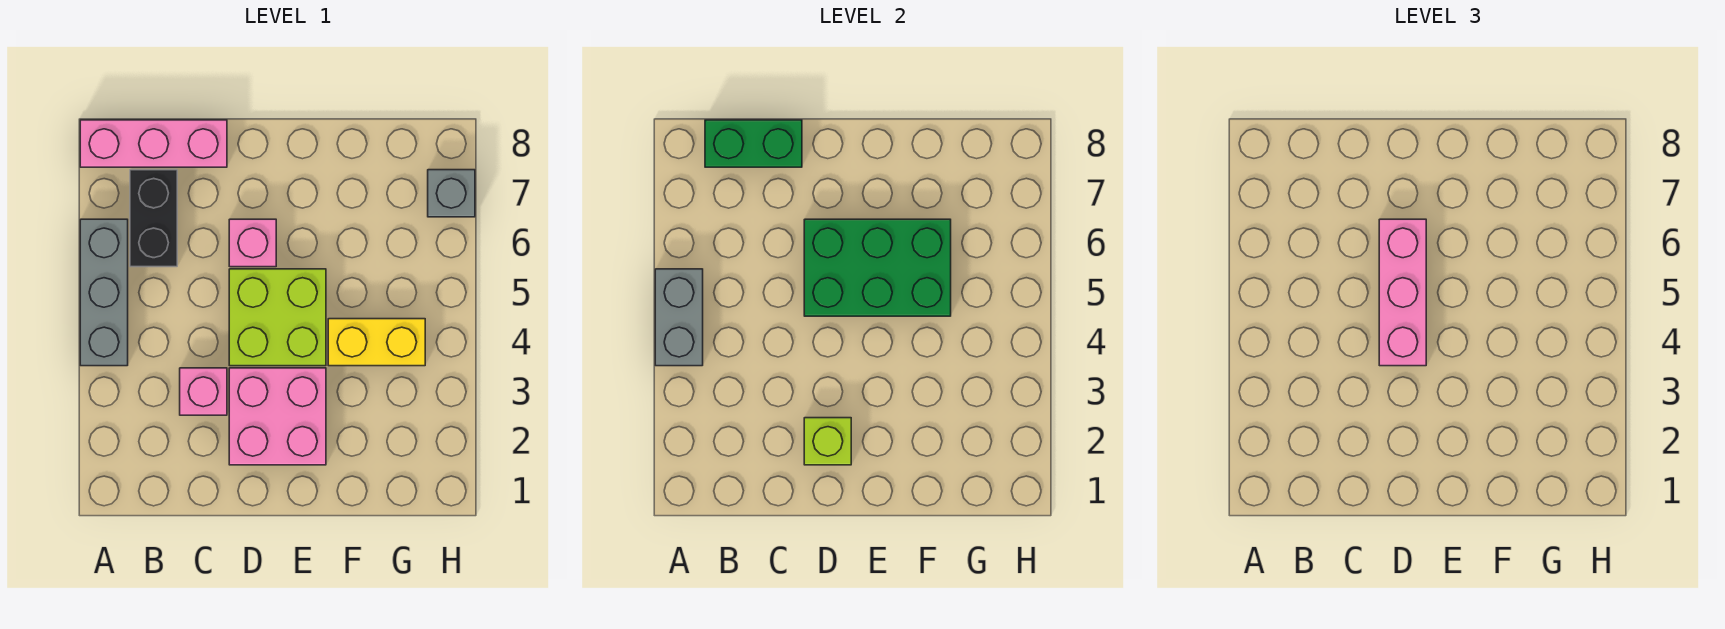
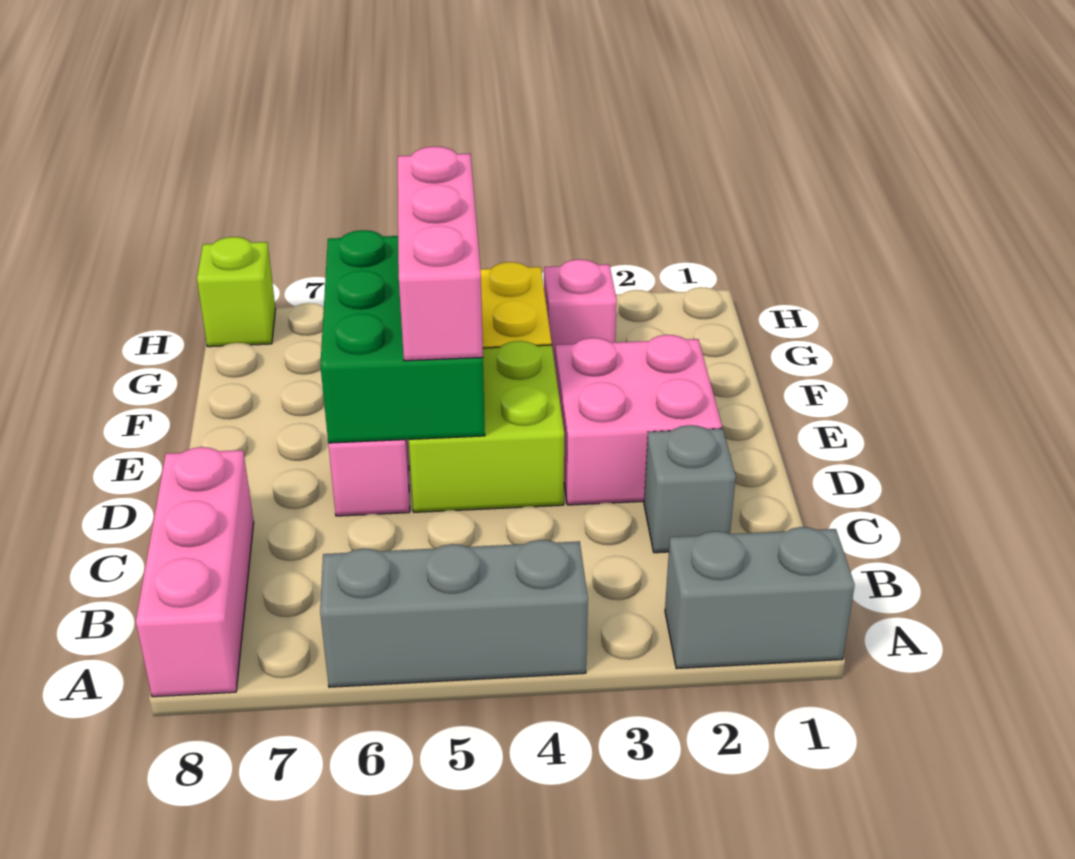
grey 1x2 brick [655,269,703,366] -> grey 1x2 brick moved to [665,527,855,669]
black 1x2 brick [130,170,177,267] -> none
green 1x2 brick [705,120,802,167] -> none
pink 1x1 brick [180,368,227,415] -> pink 1x1 brick moved to [544,259,617,363]
lime 1x1 brick [804,418,851,465] -> lime 1x1 brick moved to [197,237,275,347]
pink 1x3 brick [1379,219,1426,366] -> pink 1x3 brick turned to [398,146,483,361]
grey 1x1 brick [428,170,475,217] -> grey 1x1 brick moved to [644,425,736,553]

